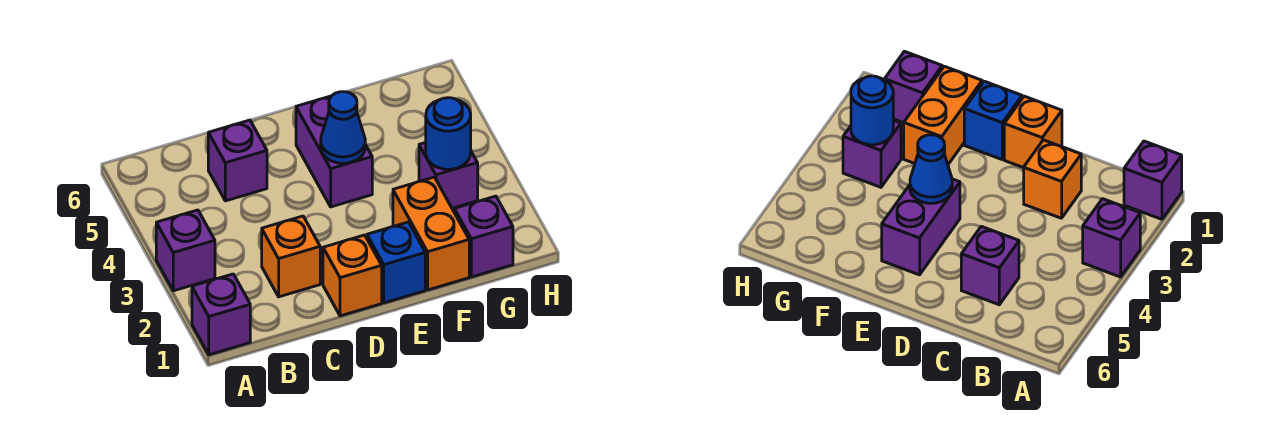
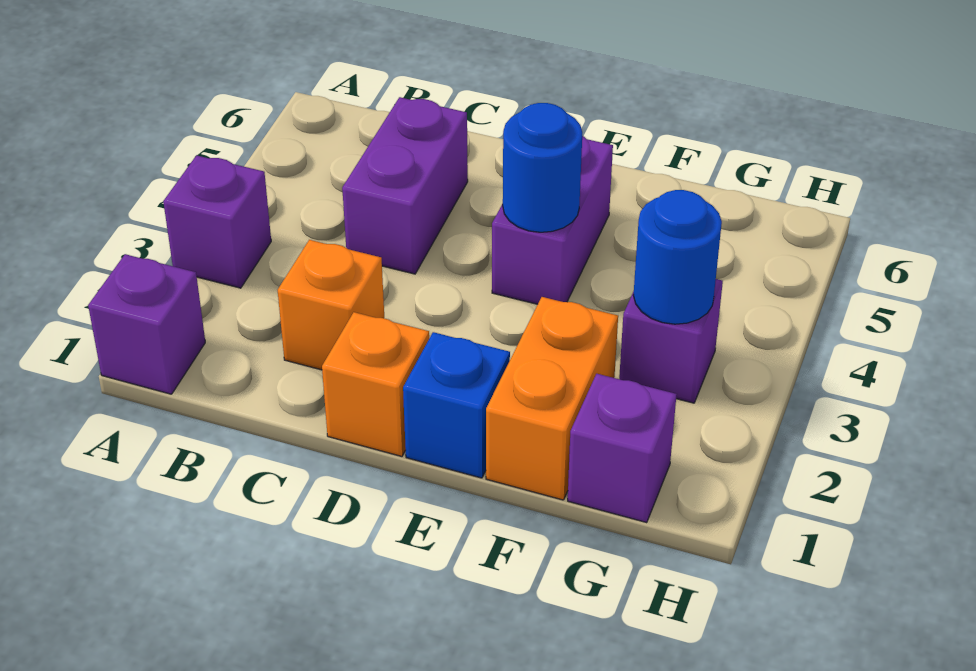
purple 1x1 brick [208,120,267,201] -> purple 1x2 brick [342,97,468,274]
blue 1x1 cone [321,92,366,163] -> blue 1x1 round brick [503,103,582,232]

